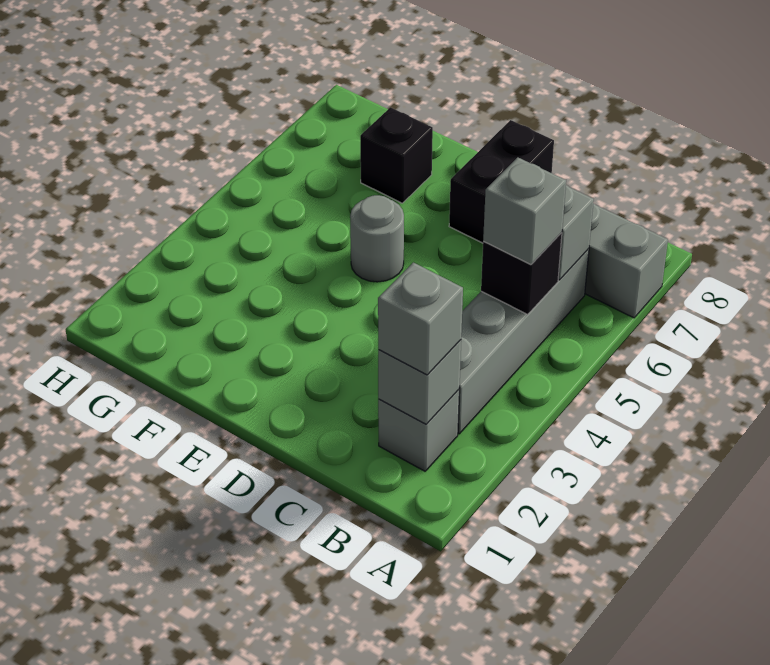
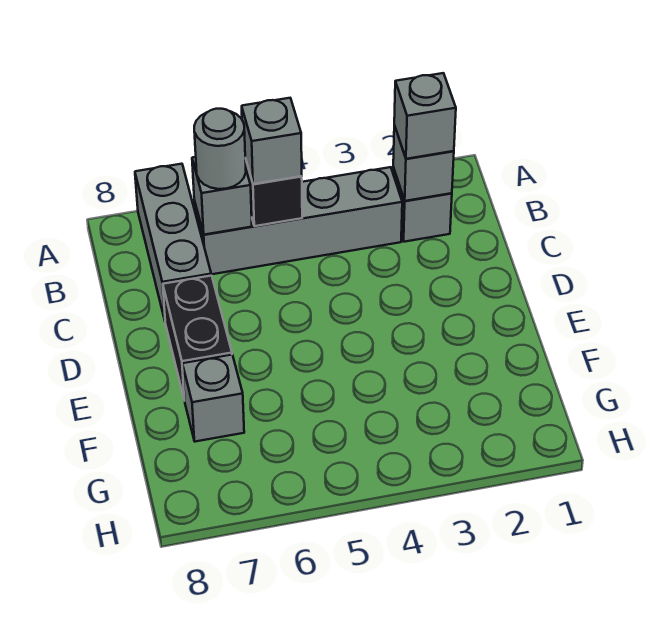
black 1x2 brick [449,120,554,243] -> black 1x2 brick turned to [163,276,232,401]
grey 1x1 round brick [350,195,404,282] -> grey 1x1 round brick moved to [194,109,246,189]
black 1x1 brick [360,107,433,203] -> grey 1x1 brick [182,355,244,442]

